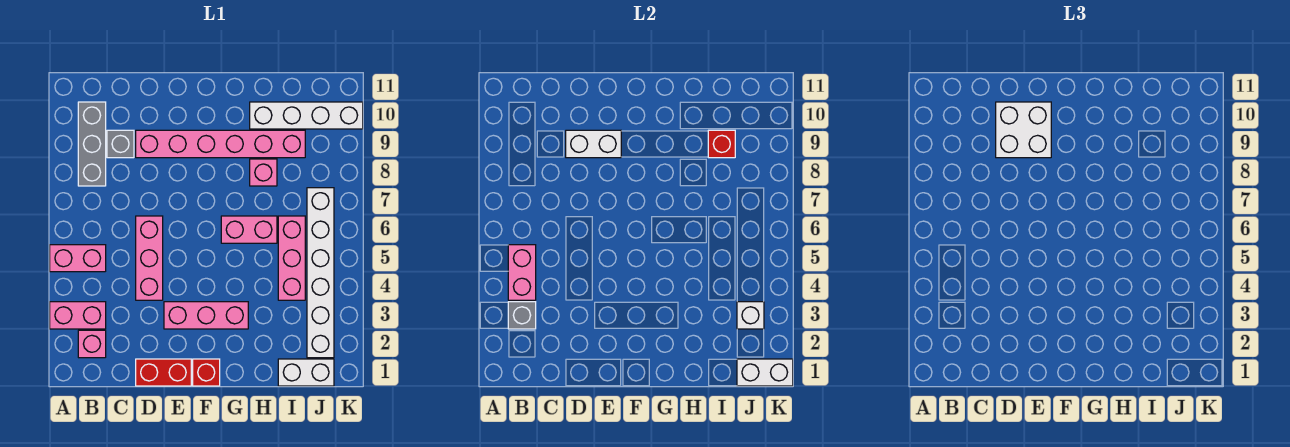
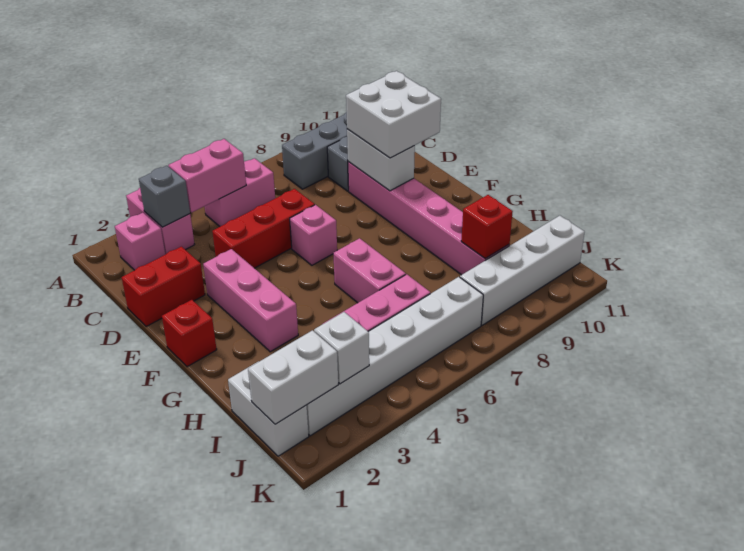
pink 1x2 brick [50,245,106,272] -> pink 1x2 brick turned to [205,158,275,226]
red 1x2 brick [136,359,191,386] -> red 1x2 brick turned to [122,247,205,327]
pink 1x3 brick [136,216,163,300] -> red 1x3 brick [212,189,315,268]
pink 1x1 brick [250,159,277,186] -> pink 1x1 brick moved to [290,205,337,265]
white 1x4 brick [250,102,363,129] -> white 1x4 brick turned to [460,216,584,325]
white 1x2 brick [737,359,793,386] -> white 1x2 brick turned to [248,330,338,424]

